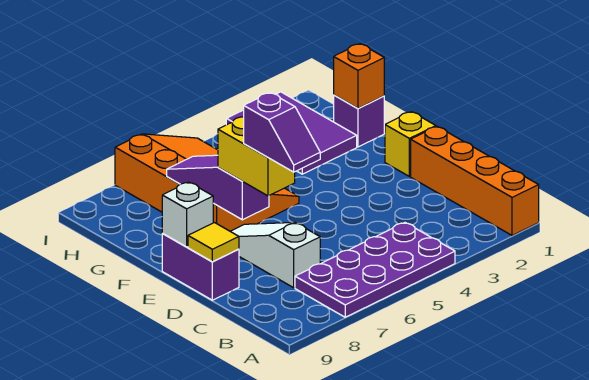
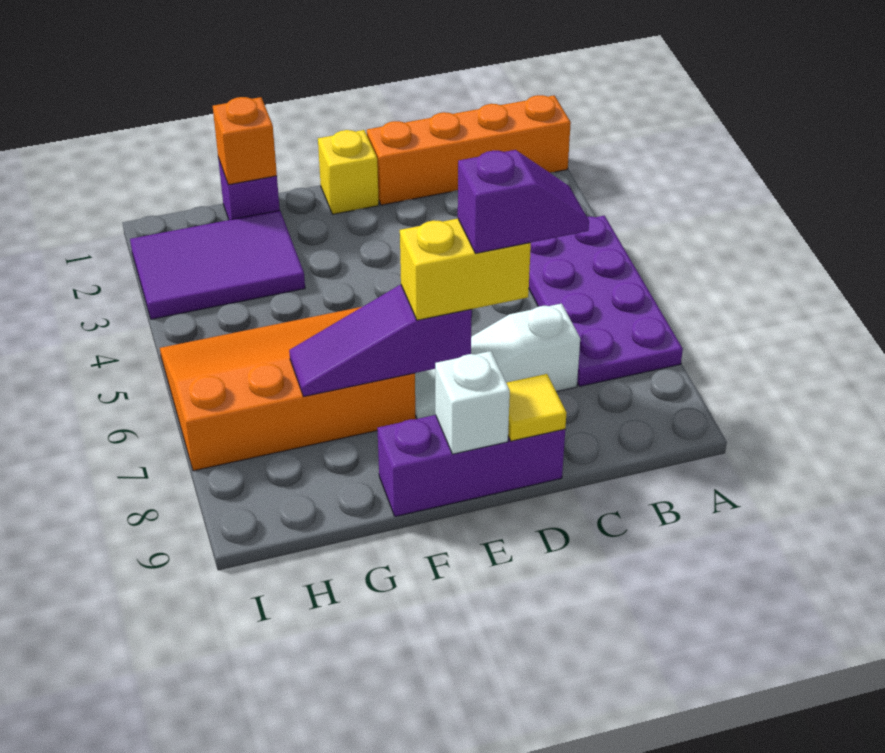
purple 1x2 brick [162,234,239,300] -> purple 1x3 brick [377,415,565,516]

